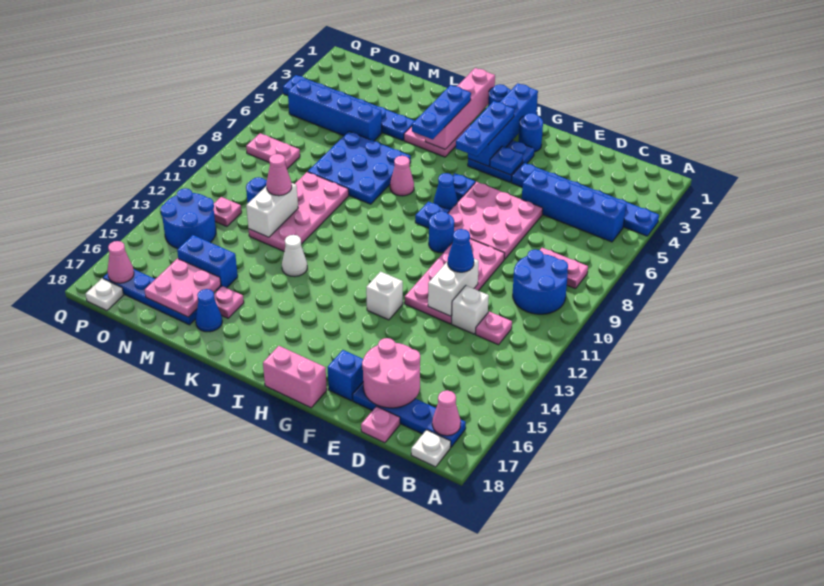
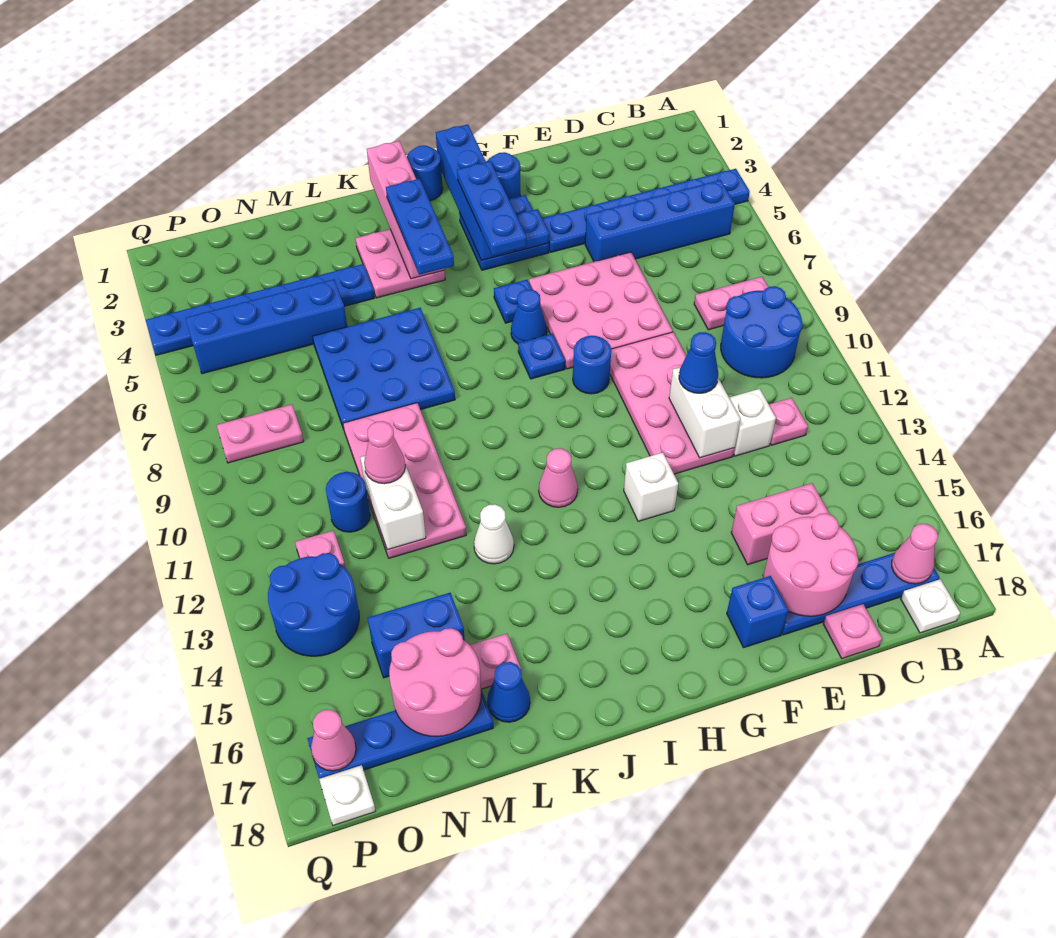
pink 1x2 brick [263,346,327,408] -> pink 1x2 brick moved to [731,483,829,565]
pink 1x1 cone [390,156,414,196] -> pink 1x1 cone moved to [539,448,578,507]
pink 2x2 plate [145,258,221,317] -> pink 2x2 round brick [389,628,481,736]

